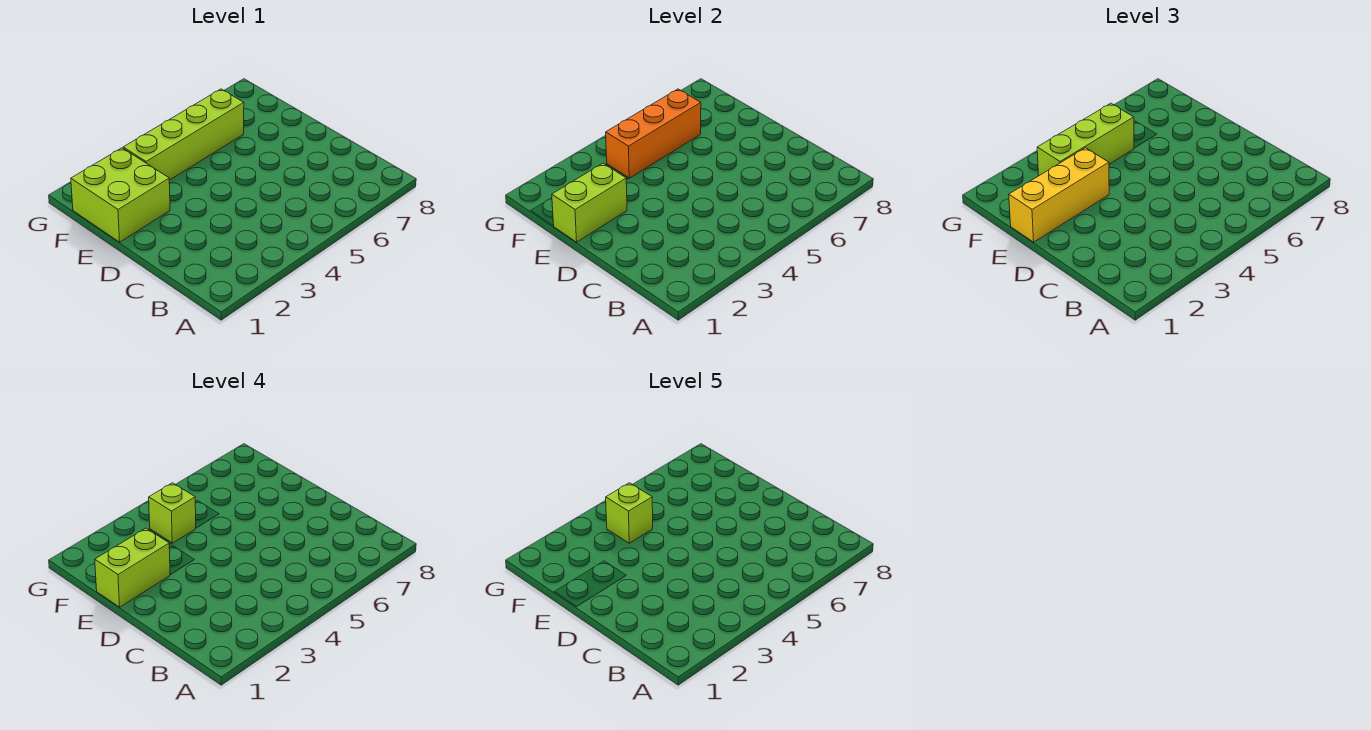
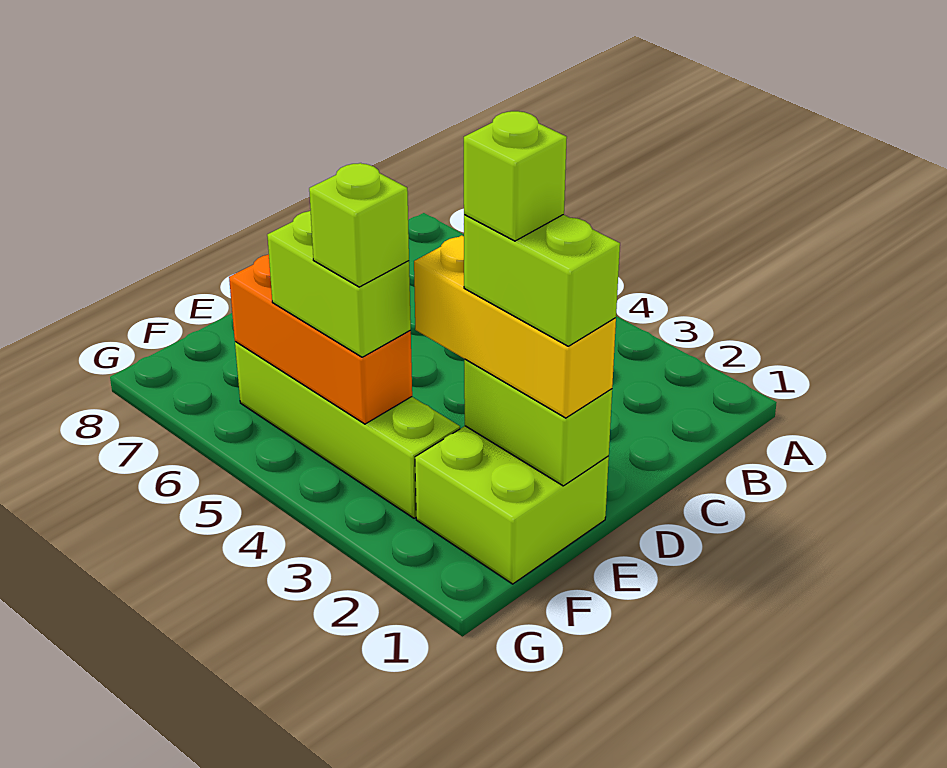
lime 1x3 brick [1037,103,1134,176] -> lime 1x2 brick [267,211,411,357]
lime 1x1 brick [606,483,653,543] -> lime 1x1 brick moved to [464,111,567,241]

